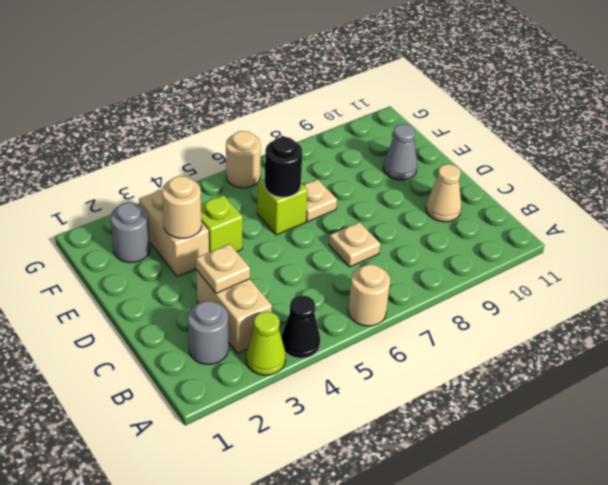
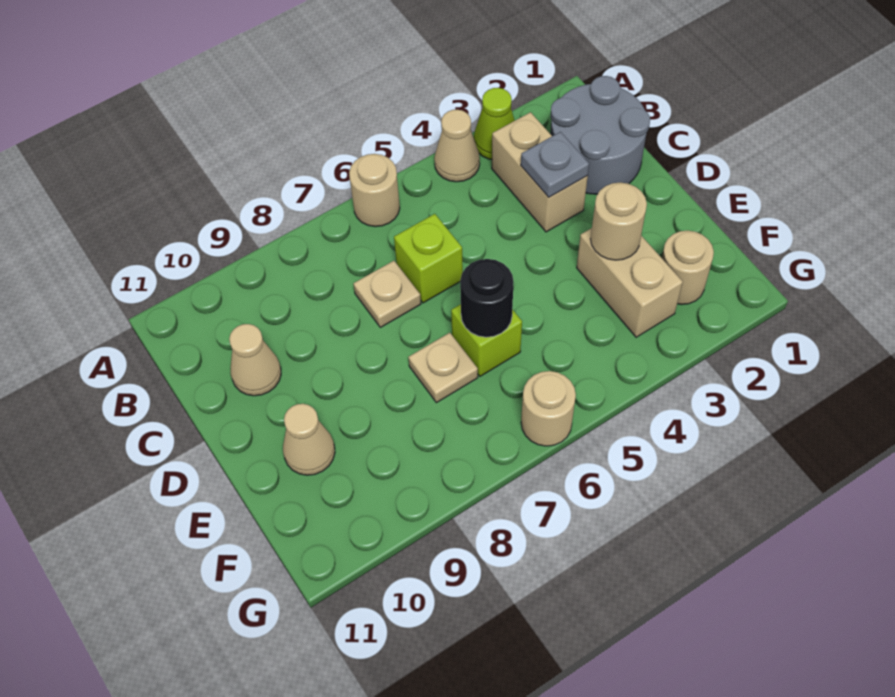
black 1x1 cone [281,295,320,358] -> tan 1x1 cone [434,110,480,182]
grey 1x1 round brick [188,301,228,364] -> grey 2x2 round brick [550,76,650,194]
tan 1x1 plate [196,244,250,293] -> grey 1x1 plate [521,132,589,197]
lime 1x1 brick [201,195,243,252] -> lime 1x1 brick moved to [394,214,463,303]
grey 1x1 cone [383,124,417,180] -> tan 1x1 cone [283,404,335,475]
grey 1x1 round brick [111,202,150,263] -> tan 1x1 round brick [661,231,714,305]

